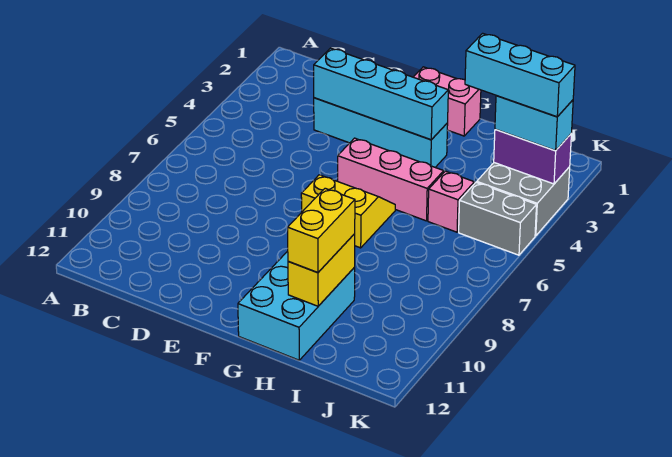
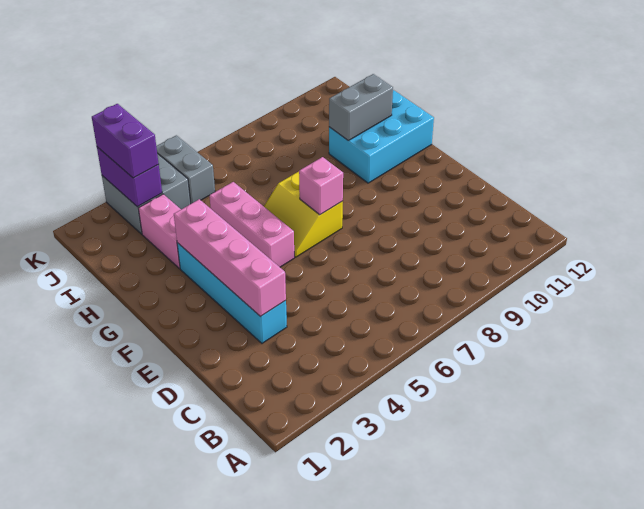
cyan 1x4 brick [314,48,448,140] -> pink 1x4 brick [174,199,286,317]
pink 1x2 brick [414,67,481,136] -> pink 1x2 brick moved to [138,194,181,268]
yellow 1x2 brick [288,234,355,306] -> grey 1x2 brick [329,74,393,140]
yellow 1x2 brick [288,188,355,273] -> none
cyan 1x3 brick [465,33,575,117] -> none
pink 1x1 brick [428,171,474,232] -> pink 1x1 brick moved to [299,157,343,215]
cyan 1x2 brick [495,96,573,151] -> purple 1x2 brick [92,104,159,178]

